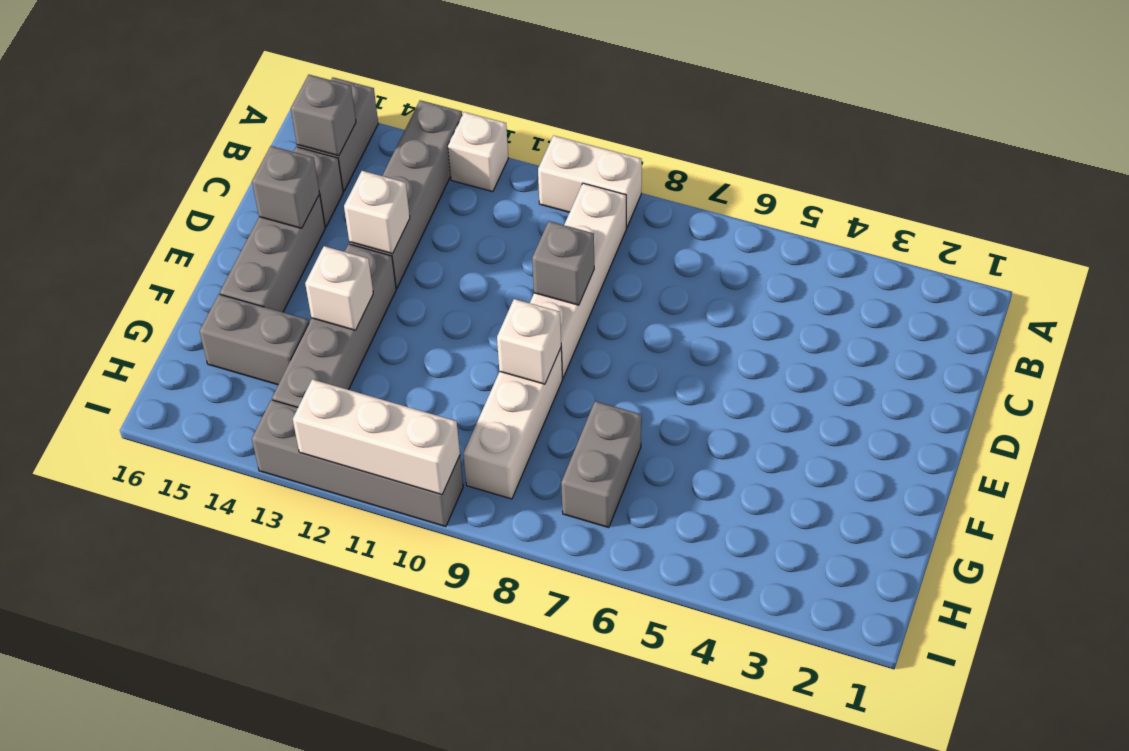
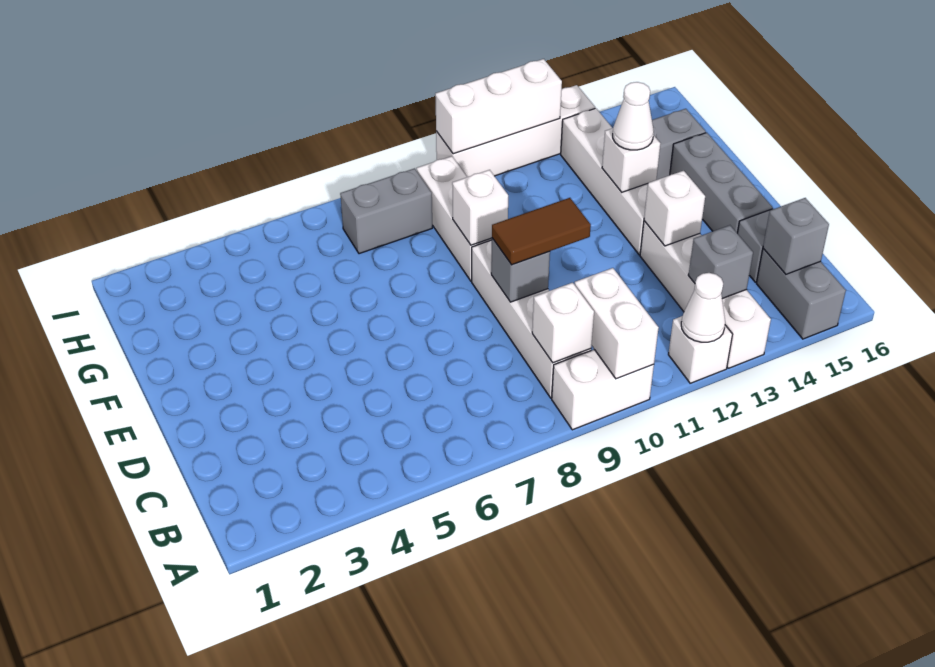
none -> white 1x2 brick [575,268,659,379]
none -> white 1x1 cone [681,273,725,342]
grey 1x4 brick [349,100,462,288] -> white 1x4 brick [640,221,771,368]
none -> white 1x1 brick [532,283,594,363]
none -> brown 1x2 tile [492,198,591,265]
grey 1x1 brick [252,146,320,228] -> grey 1x1 brick moved to [688,225,753,299]
grey 1x4 brick [272,244,396,407] -> white 1x4 brick [561,108,648,255]
none -> white 1x1 cone [613,82,654,150]
grey 1x2 brick [561,401,641,528] -> grey 1x2 brick turned to [340,168,432,254]
grey 1x4 brick [252,400,463,527] -> white 1x4 brick [436,85,595,177]

